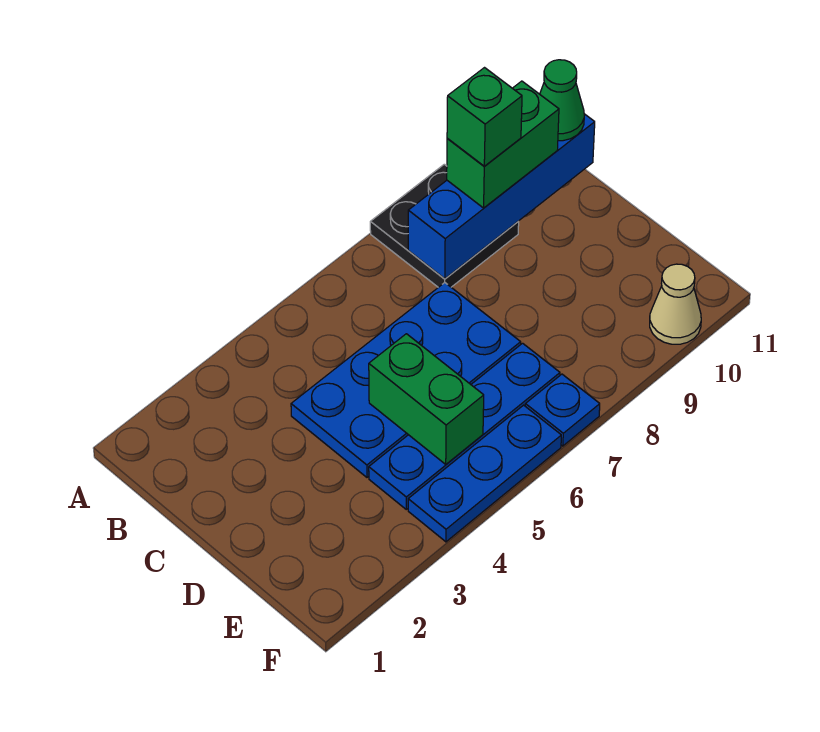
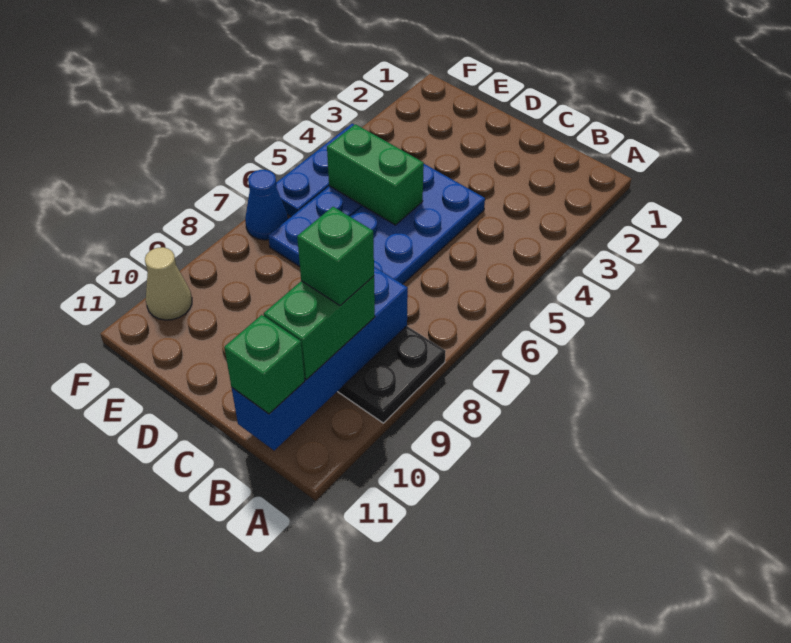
green 1x1 cone [540,60,584,141] -> green 1x1 brick [224,315,305,414]
blue 1x1 plate [525,374,600,446] -> blue 1x1 cone [245,170,288,240]

